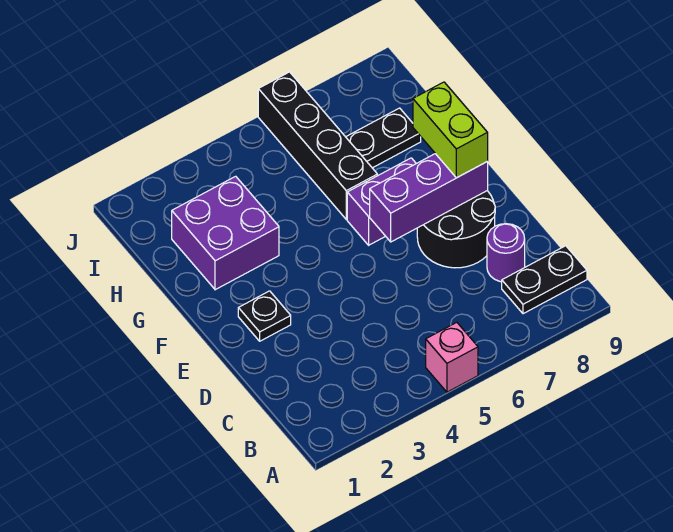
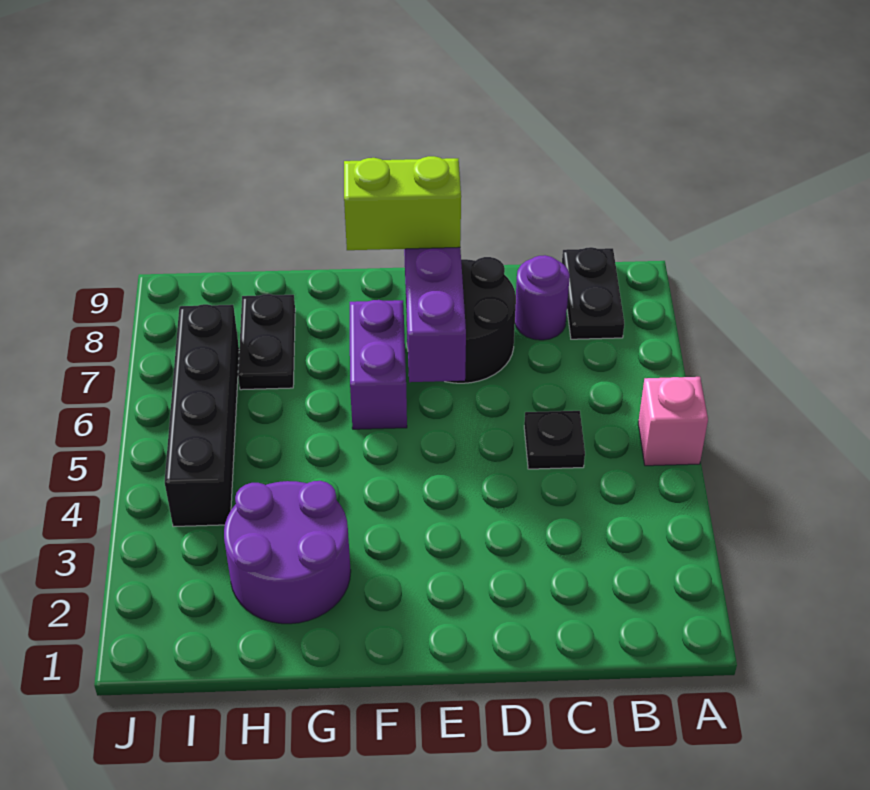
black 1x1 plate [238,291,291,341] -> black 1x1 plate moved to [524,411,585,469]
purple 2x2 brick [172,176,279,290] -> purple 2x2 round brick [224,481,351,624]
black 1x4 brick [258,72,377,219] -> black 1x4 brick turned to [165,304,239,527]

